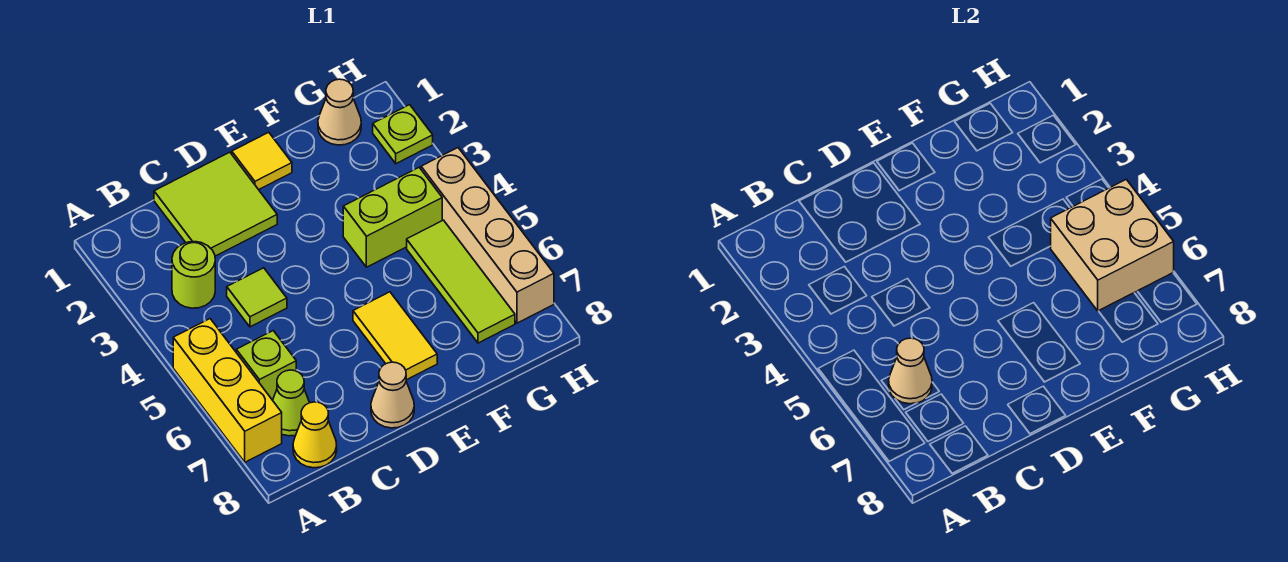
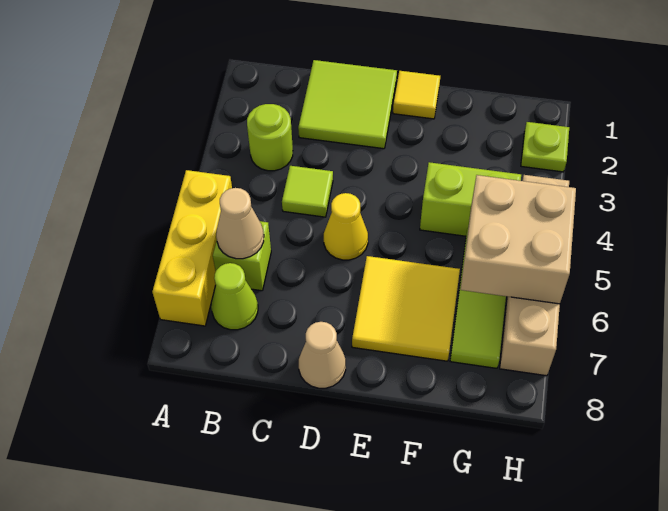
yellow 1x1 cone [293,402,337,468] -> yellow 1x1 cone moved to [324,193,368,260]
yellow 1x2 tile [353,292,437,380] -> yellow 2x2 tile [352,256,460,361]
tan 1x1 cone [318,79,361,145] -> none

